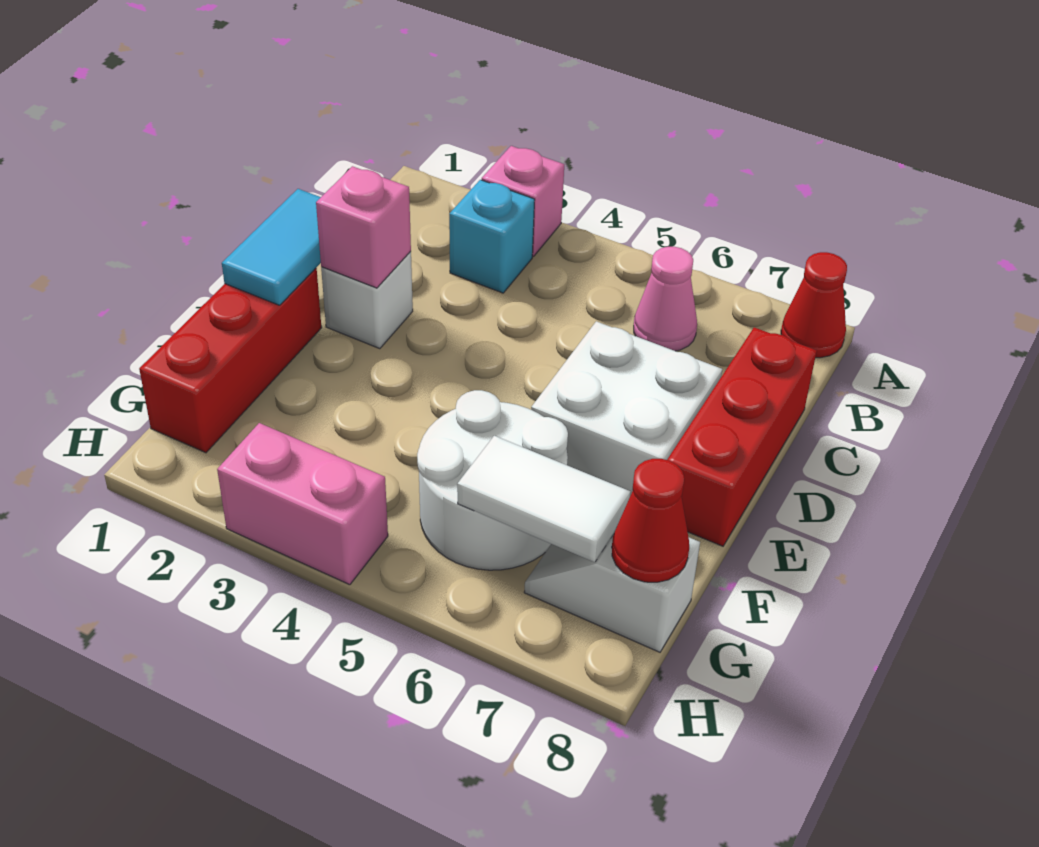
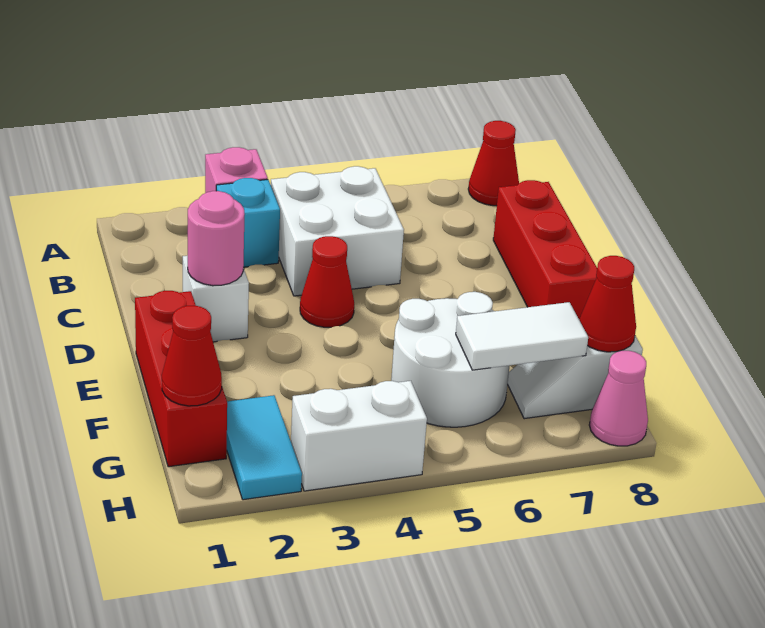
pink 1x1 cone [634,247,697,351] -> pink 1x1 cone moved to [589,351,648,446]
cyan 1x2 tile [222,189,321,305] -> cyan 1x2 tile moved to [227,395,302,500]
pink 1x1 brick [316,166,411,288] -> pink 1x1 round brick [188,191,245,286]
none -> red 1x1 cone [300,236,354,327]
white 2x2 brick [531,321,722,496] -> white 2x2 brick moved to [271,166,404,296]
none -> red 1x1 cone [162,306,222,406]
pink 1x2 brick [217,423,388,585] -> white 1x2 brick [291,381,427,491]

